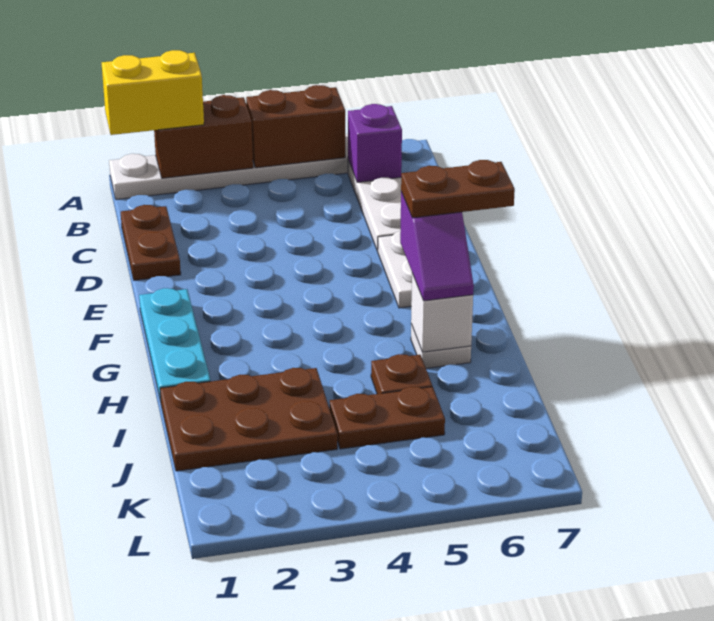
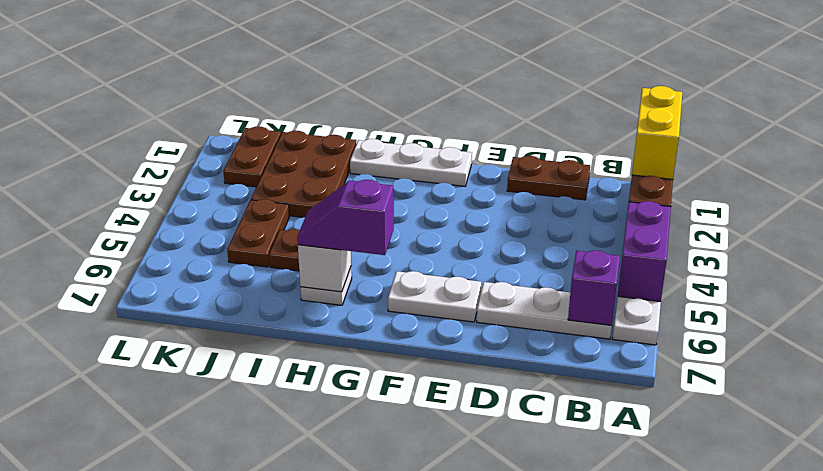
brown 1x2 brick [246,85,345,168] -> purple 1x2 brick [618,201,671,302]
cyan 1x3 plate [139,288,211,401] -> white 1x3 plate [350,139,472,186]
brown 1x2 plate [401,160,515,218] -> brown 1x2 plate moved to [223,127,281,187]

